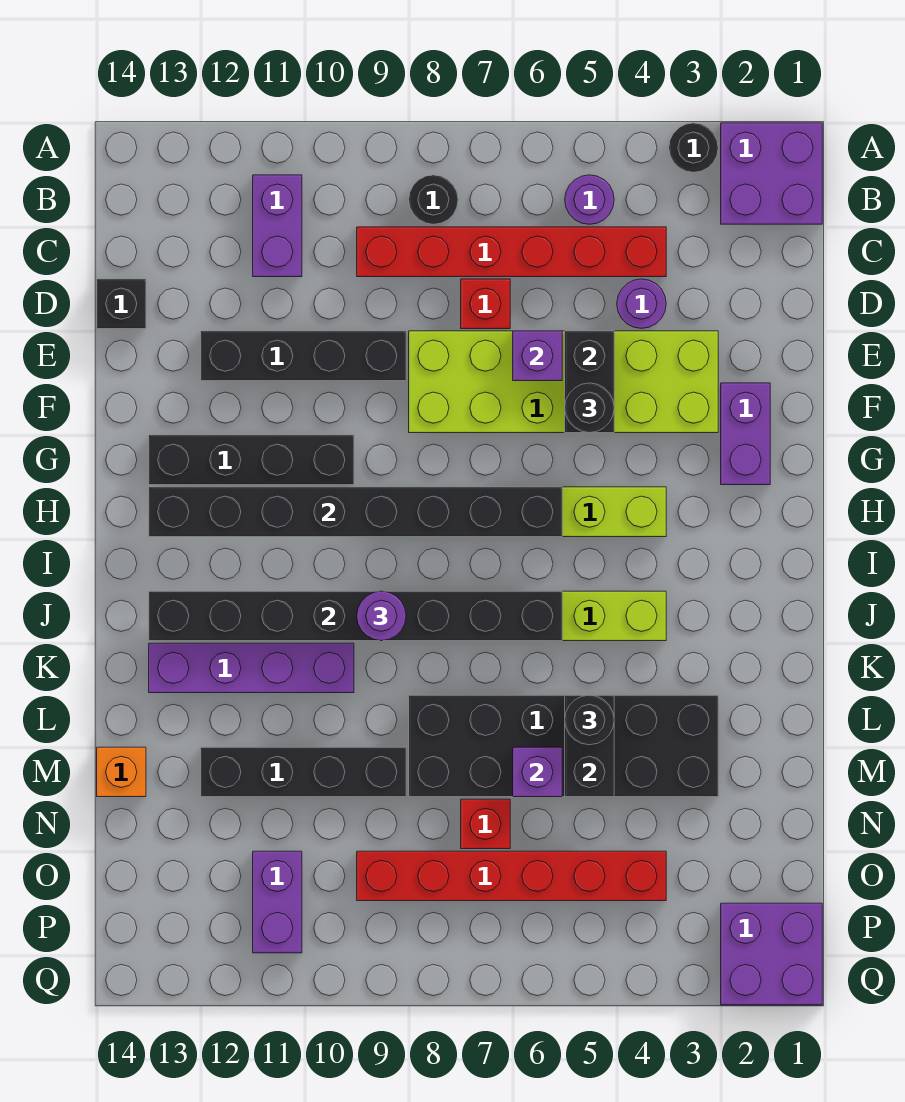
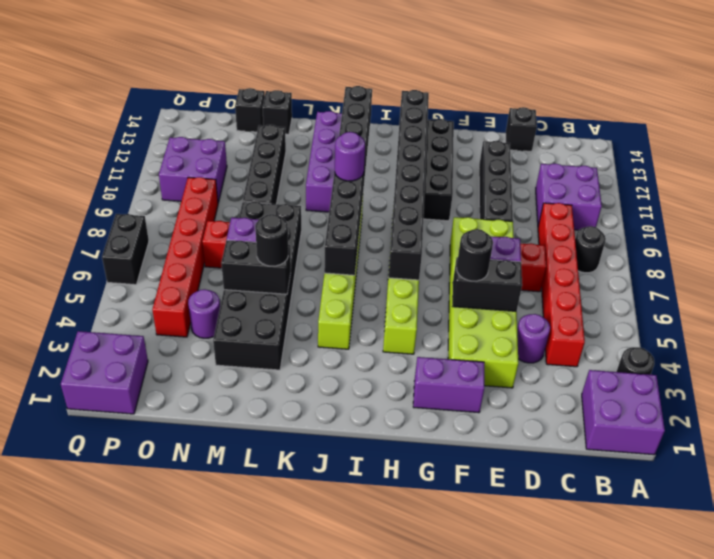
purple 1x1 round brick [565,175,614,224] -> purple 1x1 round brick moved to [188,289,220,338]
purple 1x2 brick [253,175,302,277] -> purple 2x2 brick [536,163,602,230]
orange 1x1 brick [97,747,146,797] -> black 1x1 brick [262,90,292,134]
none -> black 1x1 brick [235,88,265,132]
purple 1x2 brick [253,851,302,953] -> purple 2x2 brick [159,137,227,203]
none -> black 1x2 brick [102,214,149,285]

